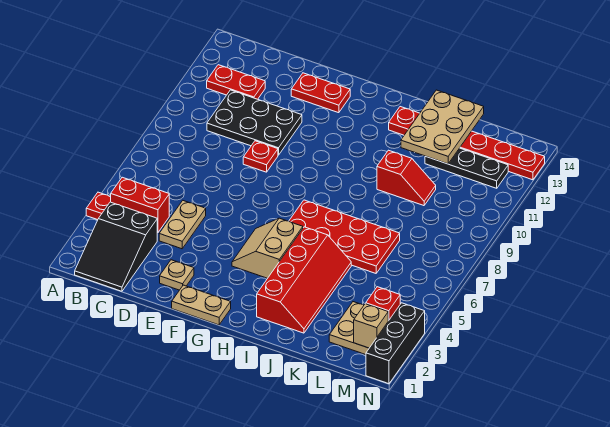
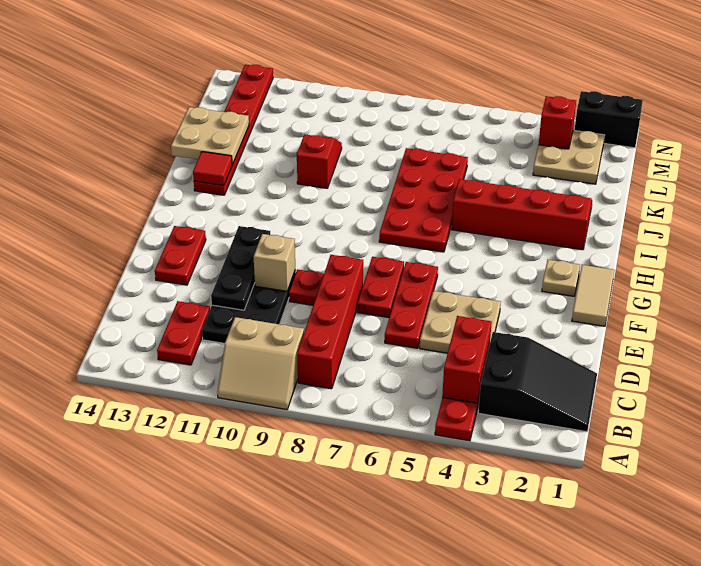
none -> red 1x4 brick [297,255,363,389]
tan 1x2 plate [159,201,206,249] -> tan 2x2 plate [420,291,501,353]
none -> red 1x3 plate [385,262,438,348]
tan 1x1 plate [160,260,194,290] -> tan 1x1 plate moved to [542,260,580,296]
none -> red 1x2 plate [357,257,404,318]
tan 1x2 plate [172,285,231,325] -> tan 1x2 tile [572,265,614,326]
tan 2x2 slope [232,218,303,278] -> tan 2x2 slope moved to [217,317,304,410]
none -> red 1x1 tile [193,152,232,186]
tan 2x3 plate [401,90,484,164] -> tan 2x2 plate [171,107,249,165]
black 1x3 plate [425,148,508,188] -> black 1x3 plate moved to [211,226,270,310]
tan 1x1 brick [354,304,388,348] -> tan 1x1 brick moved to [254,234,295,291]
black 1x3 brick [366,303,425,384] -> black 1x2 brick [575,91,643,148]

